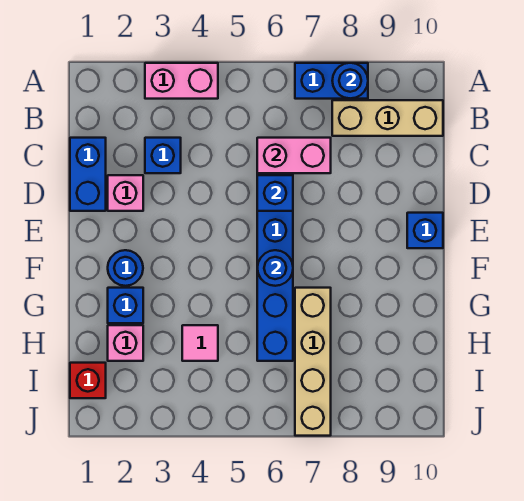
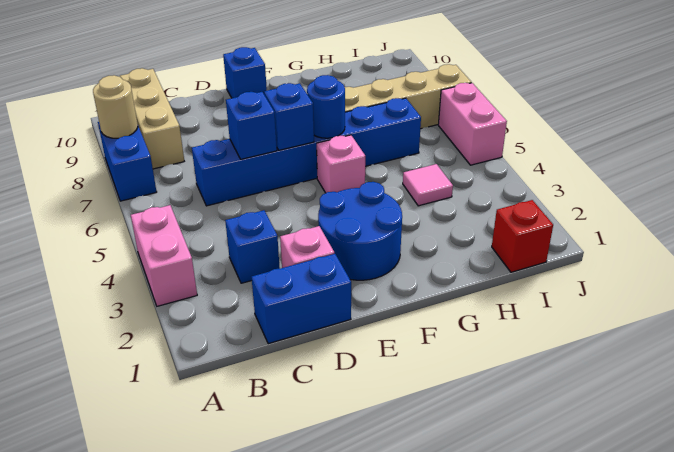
blue 1x1 round brick [332,63,368,99] -> tan 1x1 round brick [93,75,138,138]
pink 1x2 brick [257,138,331,173] -> pink 1x2 brick moved to [438,83,507,165]
blue 1x1 round brick [108,250,143,286] -> blue 2x2 round brick [318,182,402,280]
blue 1x1 brick [108,288,143,323] -> blue 1x1 brick moved to [264,83,314,150]
pink 1x1 brick [108,325,143,361] -> pink 1x1 brick moved to [317,135,365,193]

